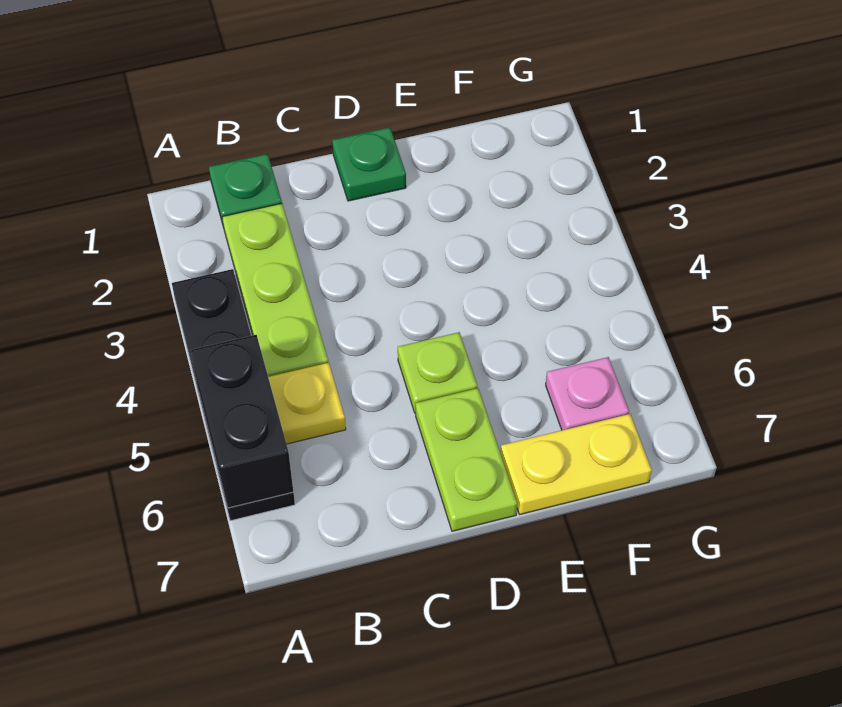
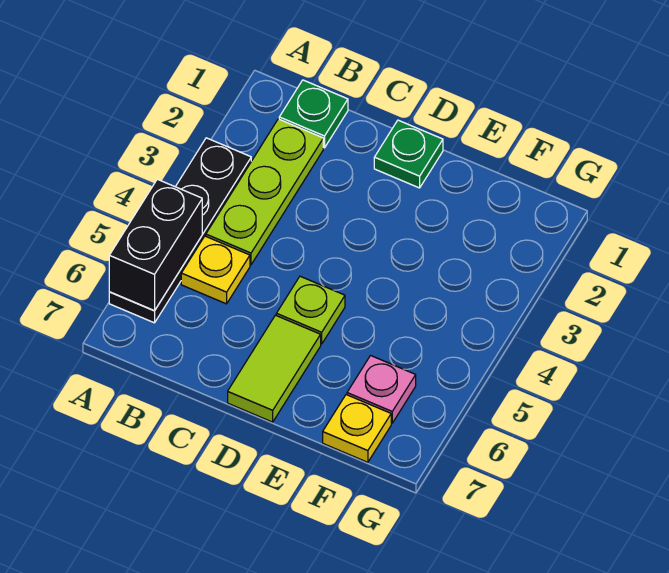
lime 1x2 plate [416,388,517,531] -> lime 1x2 tile [228,315,321,422]
yellow 1x2 plate [501,414,652,514] -> yellow 1x1 plate [323,395,391,462]

